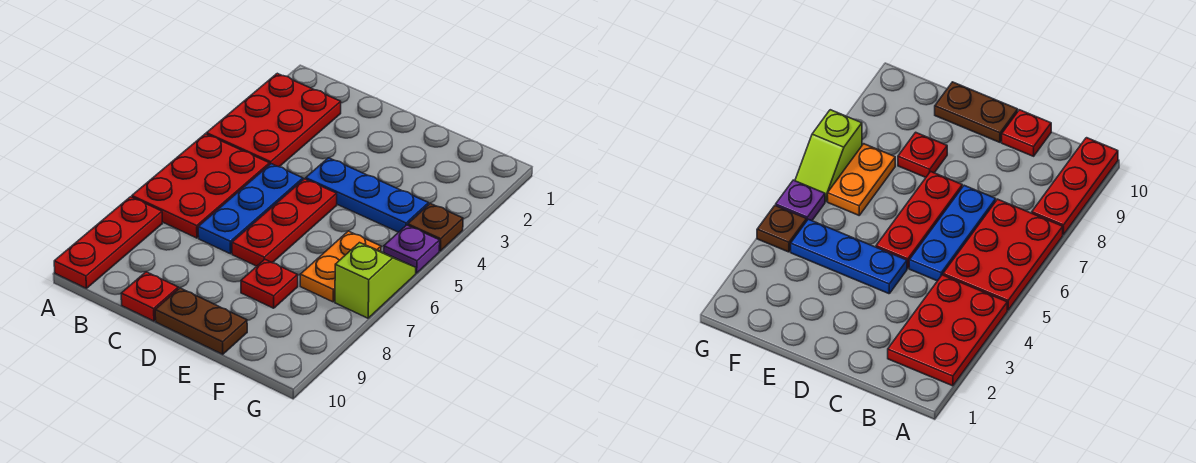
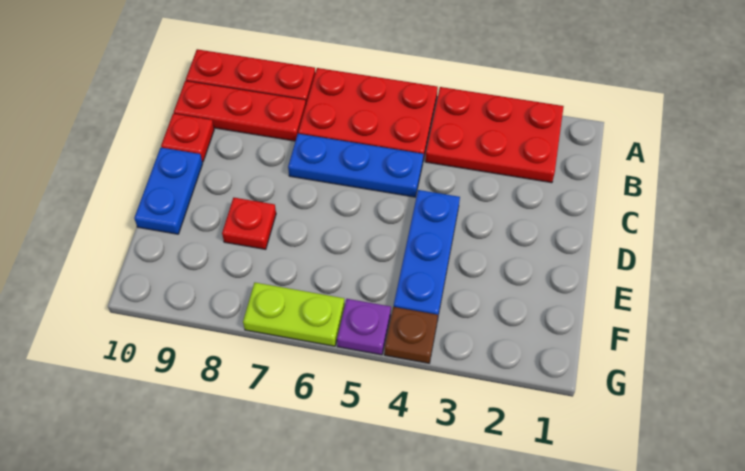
red 1x3 plate [232,179,337,266] -> red 1x3 plate moved to [174,81,306,141]
brown 1x2 plate [155,288,247,354] -> blue 1x2 plate [134,148,203,234]
orange 1x2 plate [300,231,381,302] -> none
lime 1x2 slope [335,243,416,318] -> lime 1x2 plate [243,283,345,346]

